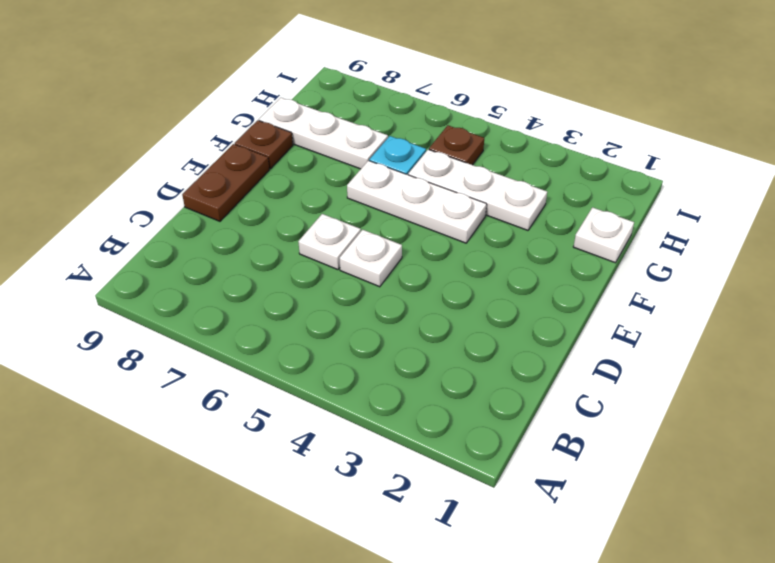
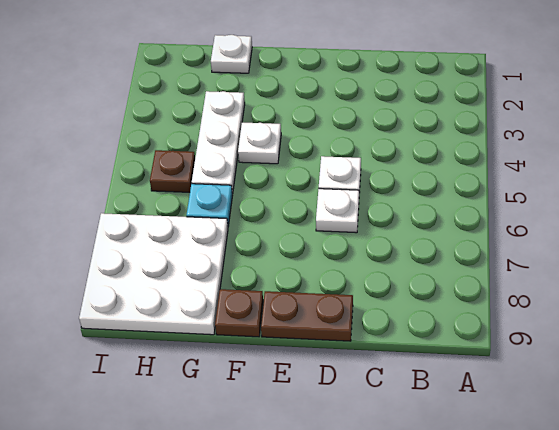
white 1x3 plate [347,161,487,243] -> white 1x1 plate [238,122,281,164]
white 1x3 plate [259,98,388,169] -> white 3x3 plate [79,213,228,335]

